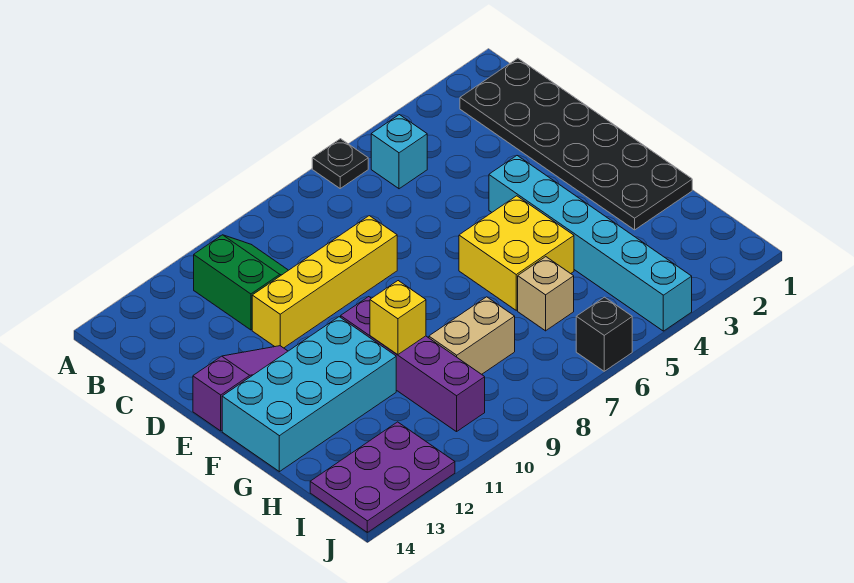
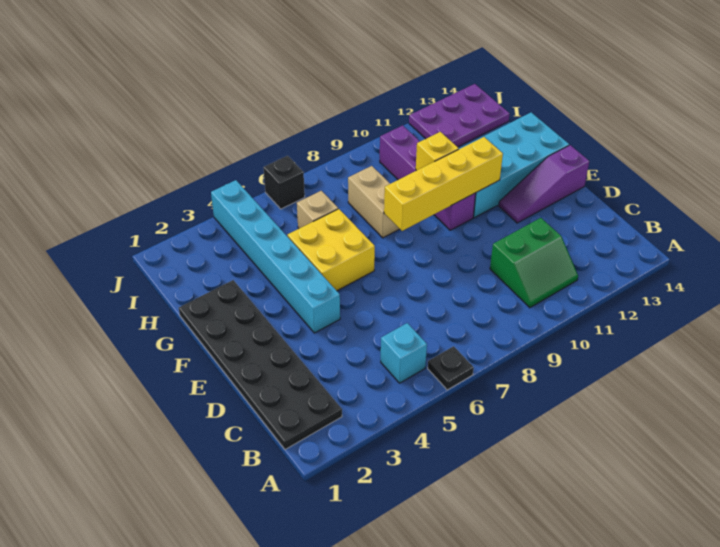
green 2x2 slope [194,235,288,330] -> green 2x2 slope turned to [490,218,578,308]
yellow 1x4 brick [252,216,397,348] -> yellow 1x4 brick moved to [384,137,503,231]
tan 1x2 brick [429,297,515,374] -> tan 1x2 brick turned to [348,166,399,238]

